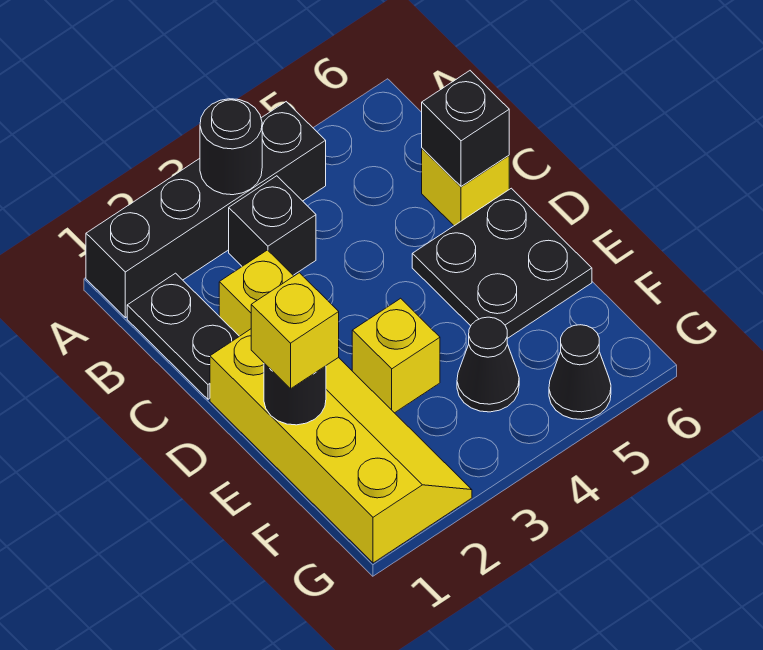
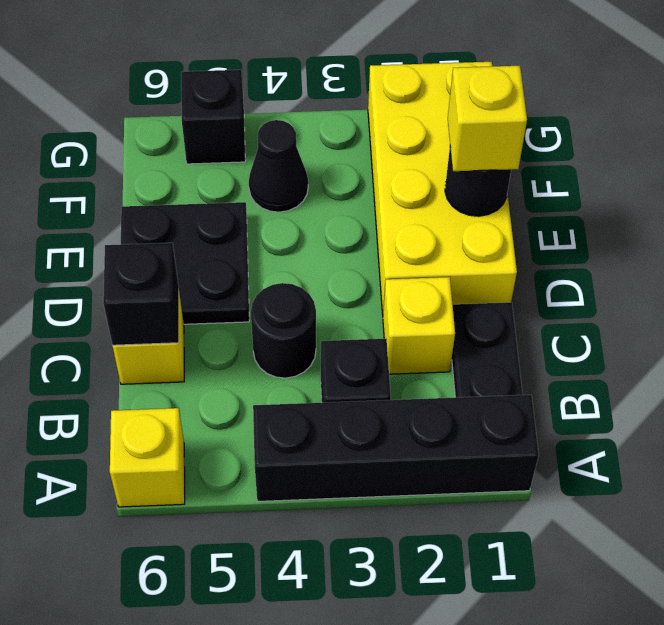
black 1x1 round brick [200,99,262,195] -> black 1x1 round brick moved to [251,283,316,378]
yellow 2x4 slope [210,329,472,563] -> yellow 2x4 brick [368,62,517,314]
yellow 1x1 brick [352,298,440,413] -> yellow 1x1 brick moved to [110,408,185,507]
black 1x1 cone [549,325,611,420] -> black 1x1 brick [181,70,245,164]

